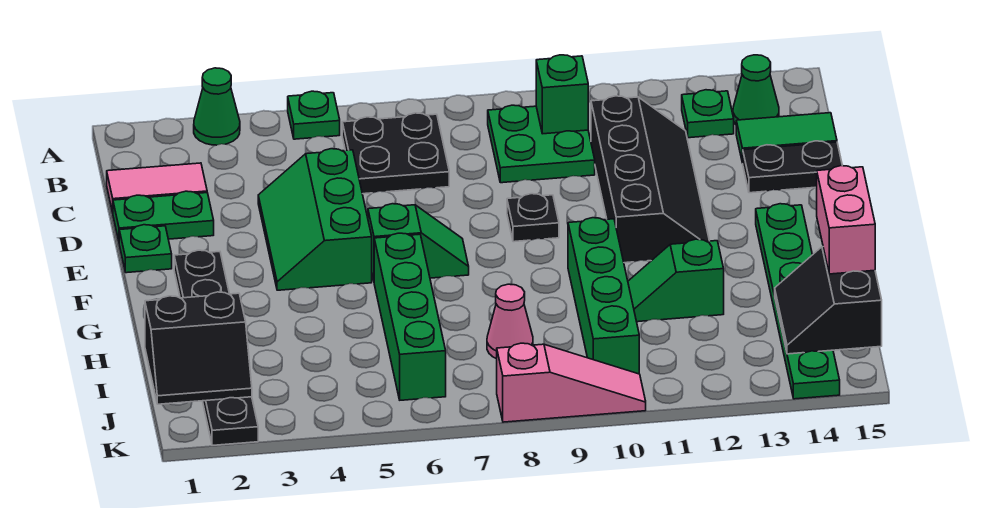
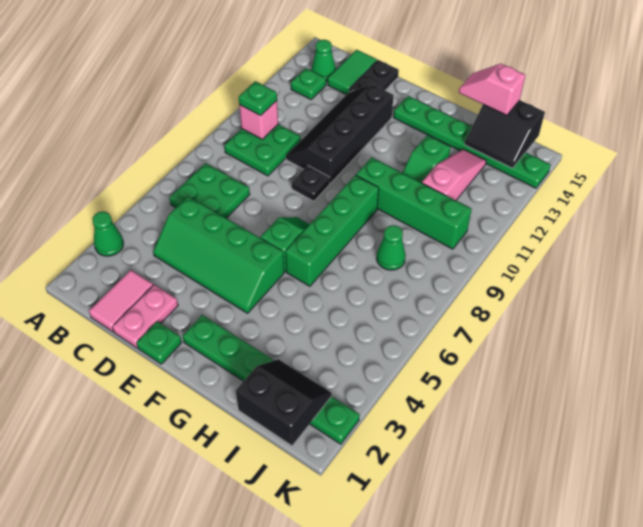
green 1x1 plate [288,91,340,139] -> green 1x1 plate moved to [239,81,277,116]
black 2x2 plate [342,113,449,194] -> green 2x2 plate [169,163,250,218]
green 1x1 brick [536,55,588,134] -> pink 1x1 brick [239,101,278,139]
black 2x4 slope [591,96,709,263] -> black 2x4 slope turned to [286,84,394,183]
green 1x2 plate [113,191,214,241] -> pink 1x2 plate [113,285,178,348]
green 2x3 slope [258,149,372,290] -> green 2x4 slope [153,196,284,313]
black 1x6 plate [174,250,258,445] -> green 1x6 plate [183,315,360,444]
green 1x4 brick [374,233,446,400] -> green 1x4 brick turned to [285,175,379,286]
pink 1x2 brick [817,166,875,274] -> pink 1x2 slope [459,64,526,115]
black 2x2 slope [145,292,252,404] -> black 2x2 slope turned to [236,359,332,445]
pink 1x1 cone [487,284,533,359] -> green 1x1 cone [377,225,406,270]
pink 1x3 slope [497,343,646,422] -> pink 1x3 slope moved to [422,149,486,200]

